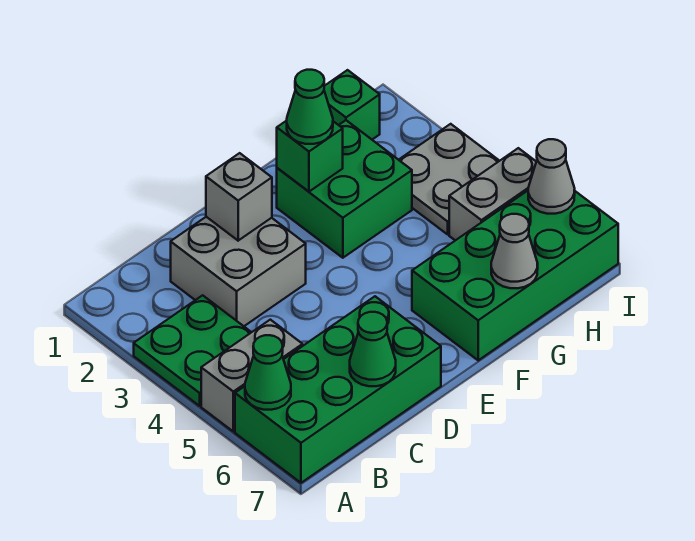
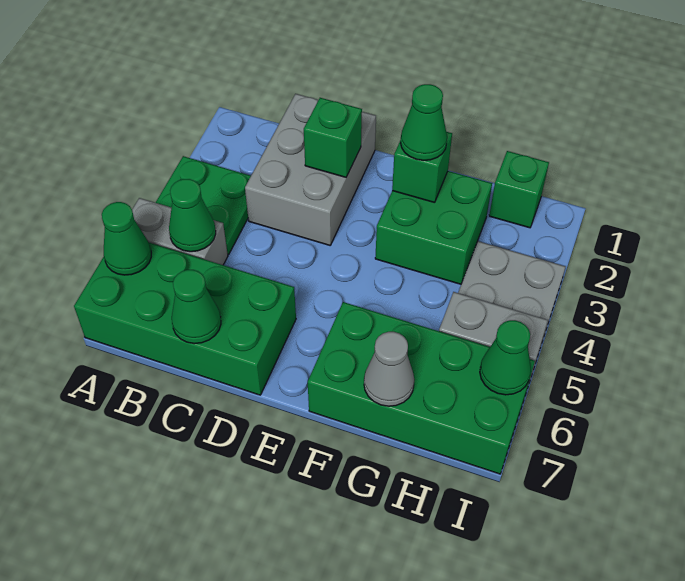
none -> green 1x1 cone [169,179,216,252]
grey 2x2 brick [171,217,306,326] -> grey 2x3 brick [245,94,376,245]
grey 1x1 brick [206,153,272,241] -> green 1x1 brick [304,98,362,177]
grey 1x1 cone [528,139,575,214] -> green 1x1 cone [480,320,531,395]

